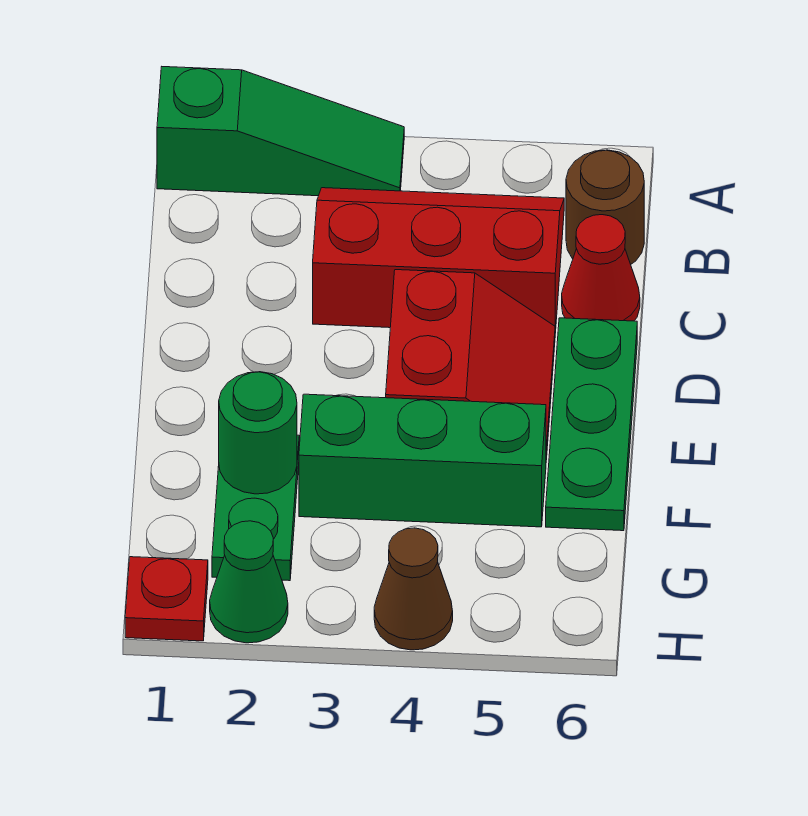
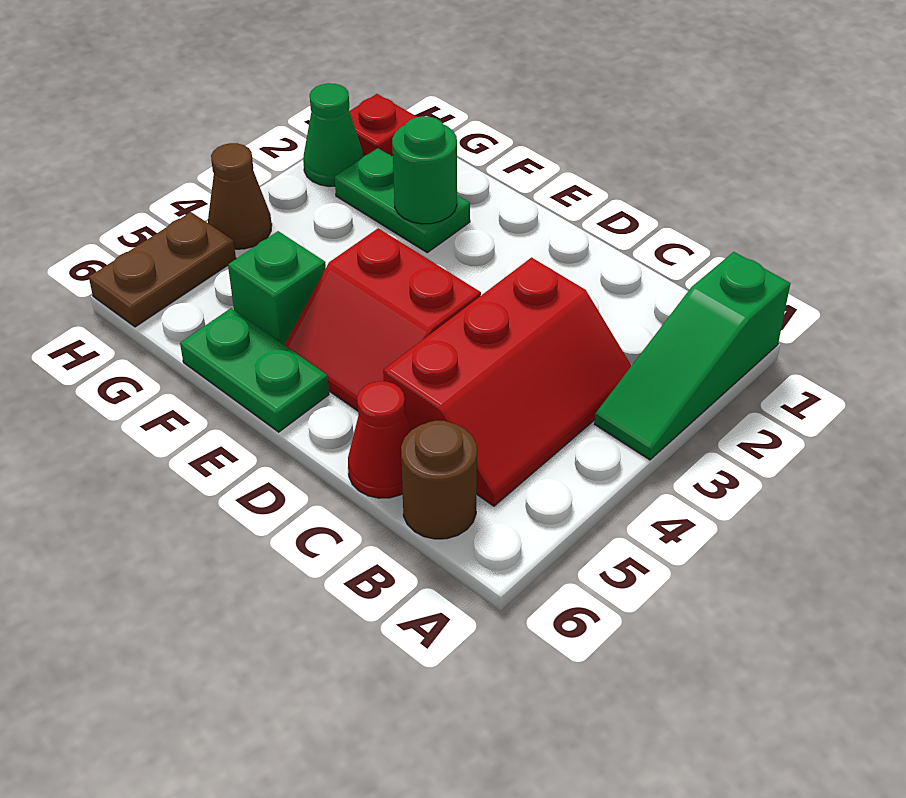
green 1x3 plate [546,318,637,531] -> green 1x2 plate [180,308,329,432]
green 1x3 brick [299,394,546,527] -> green 1x1 brick [228,231,326,345]
none -> brown 1x2 plate [89,212,236,327]

